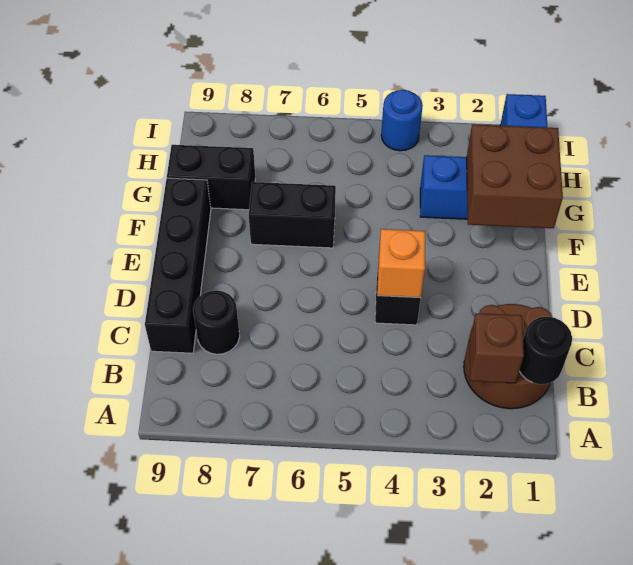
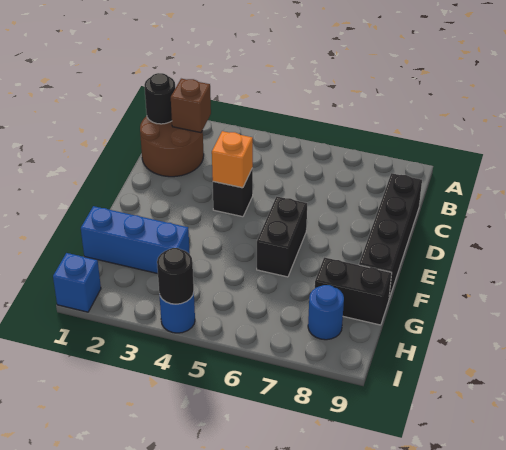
black 1x1 round brick [193,290,240,354] -> black 1x1 round brick moved to [157,248,194,304]
brown 2x2 brick [467,124,563,228] -> none
black 1x2 brick [249,182,336,248] -> black 1x2 brick turned to [257,197,307,277]
none -> blue 1x1 round brick [308,285,344,340]

